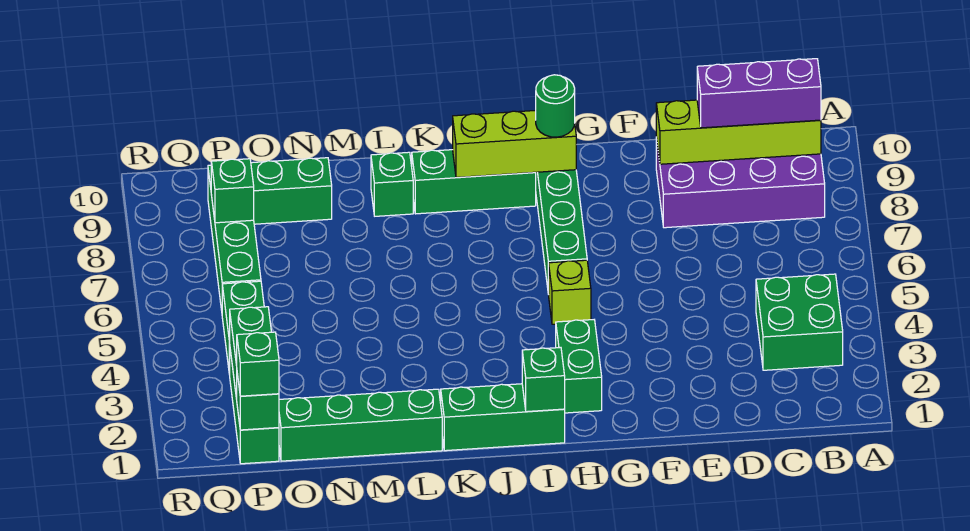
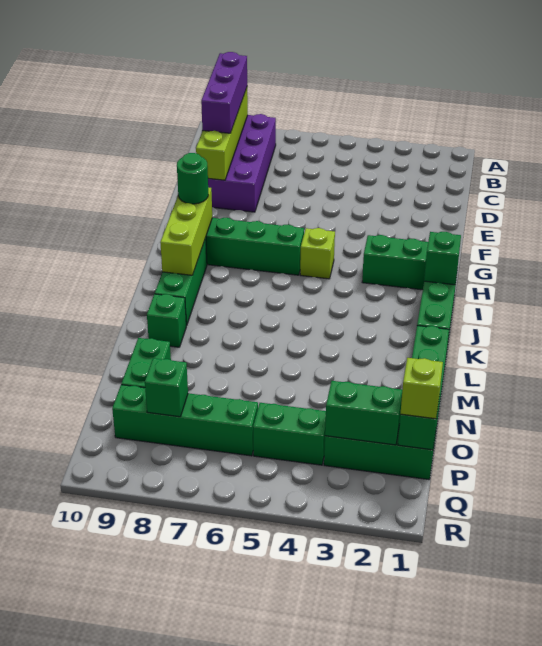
green 2x2 brick [756,274,843,370] -> none
green 1x1 brick [237,332,279,396] -> lime 1x1 brick [401,358,443,419]

